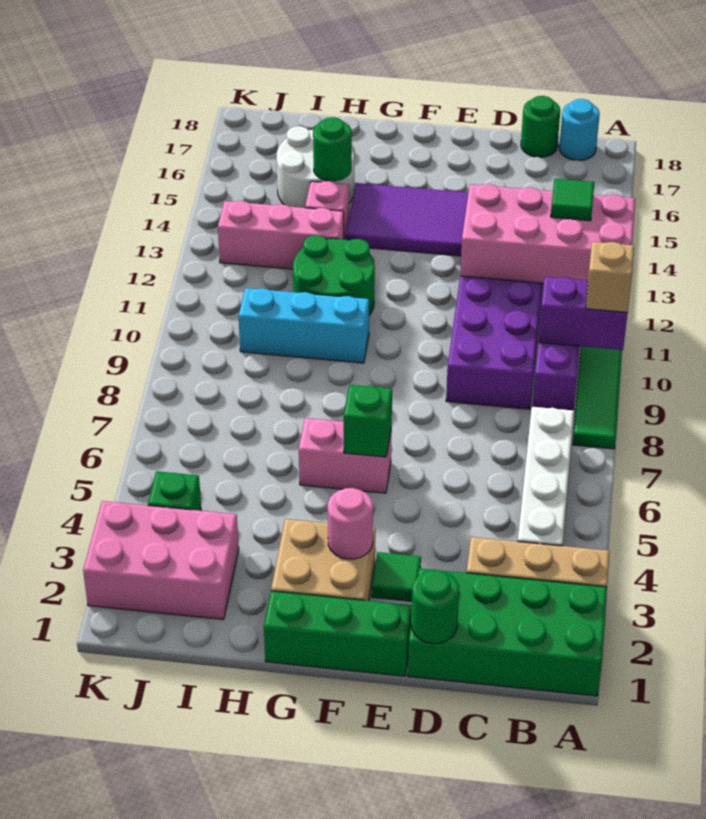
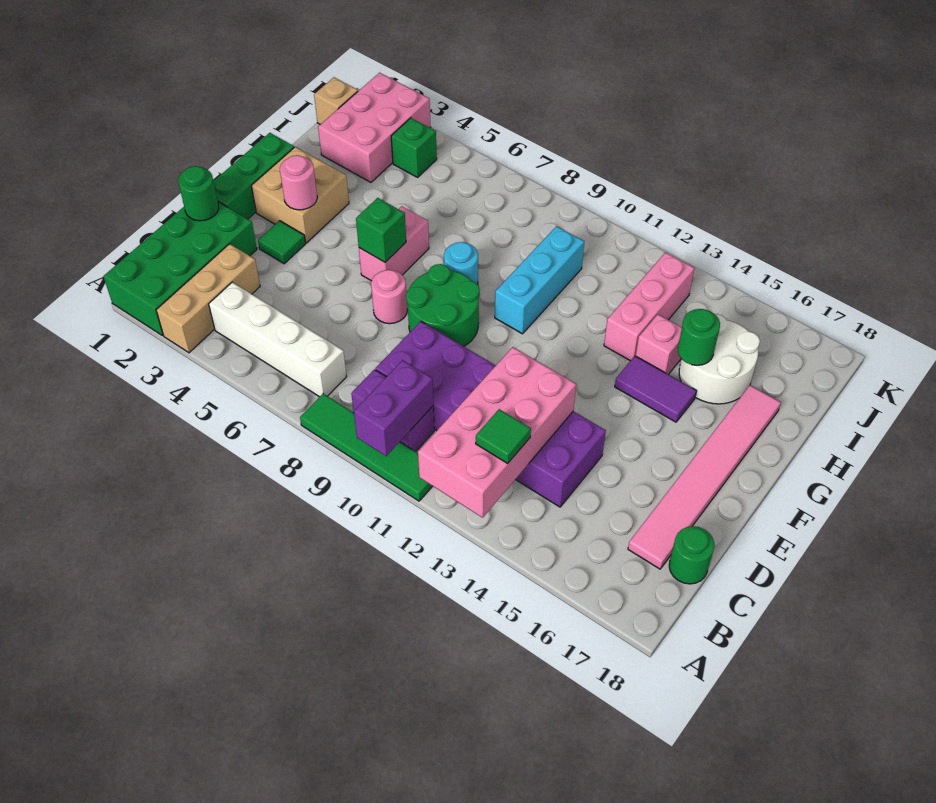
tan 1x1 brick [586,242,634,312] -> tan 1x1 brick moved to [314,77,358,124]
cyan 1x1 round brick [559,99,600,160] -> cyan 1x1 round brick moved to [444,242,478,285]
none -> pink 1x6 tile [628,385,781,569]
none -> pink 1x1 round brick [371,270,407,324]
purple 2x3 tile [346,183,468,256] -> purple 1x2 tile [615,356,696,422]
green 2x2 round brick [293,235,375,315] -> green 2x2 round brick moved to [406,264,480,346]

